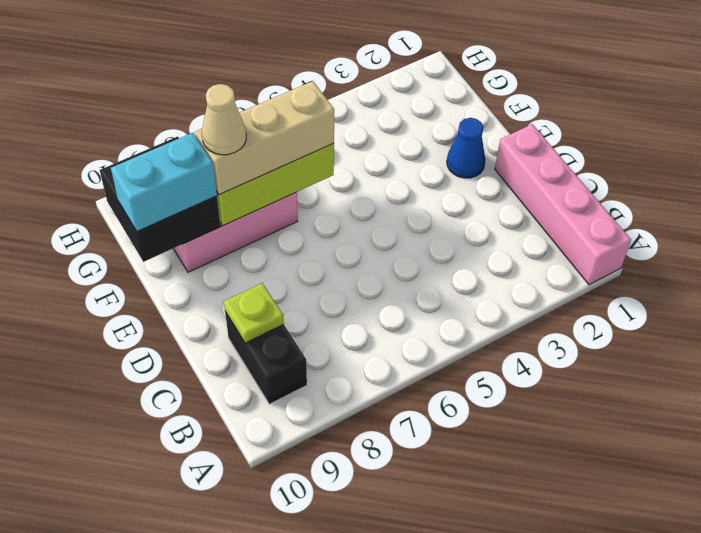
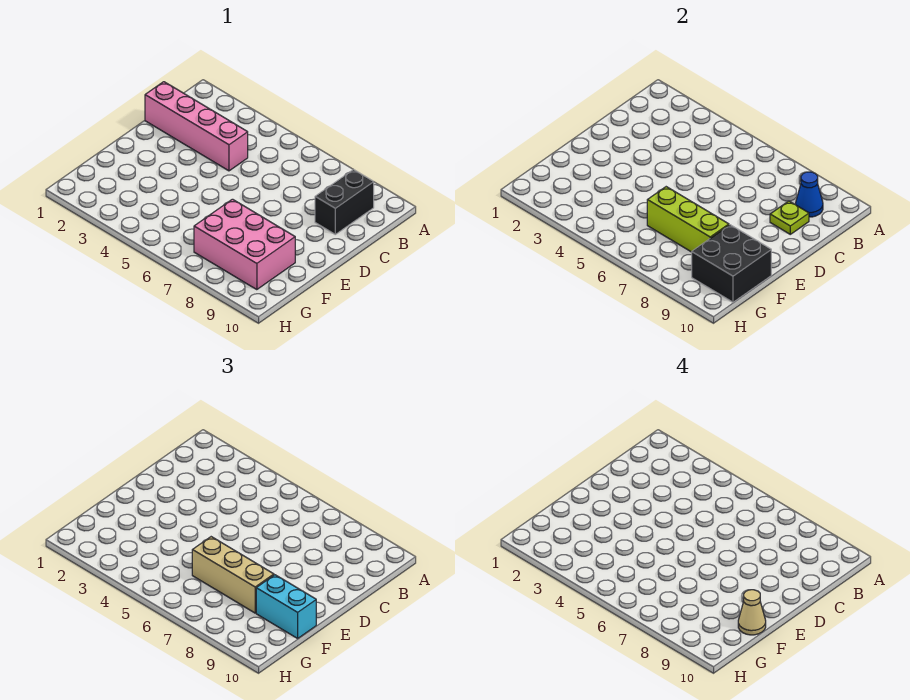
pink 1x4 brick [495,124,631,285] -> pink 1x4 brick turned to [145,82,248,171]
blue 1x1 cone [447,118,485,178] -> blue 1x1 cone moved to [796,172,823,217]
tan 1x1 cone [202,84,246,155] -> tan 1x1 cone moved to [738,590,766,635]

